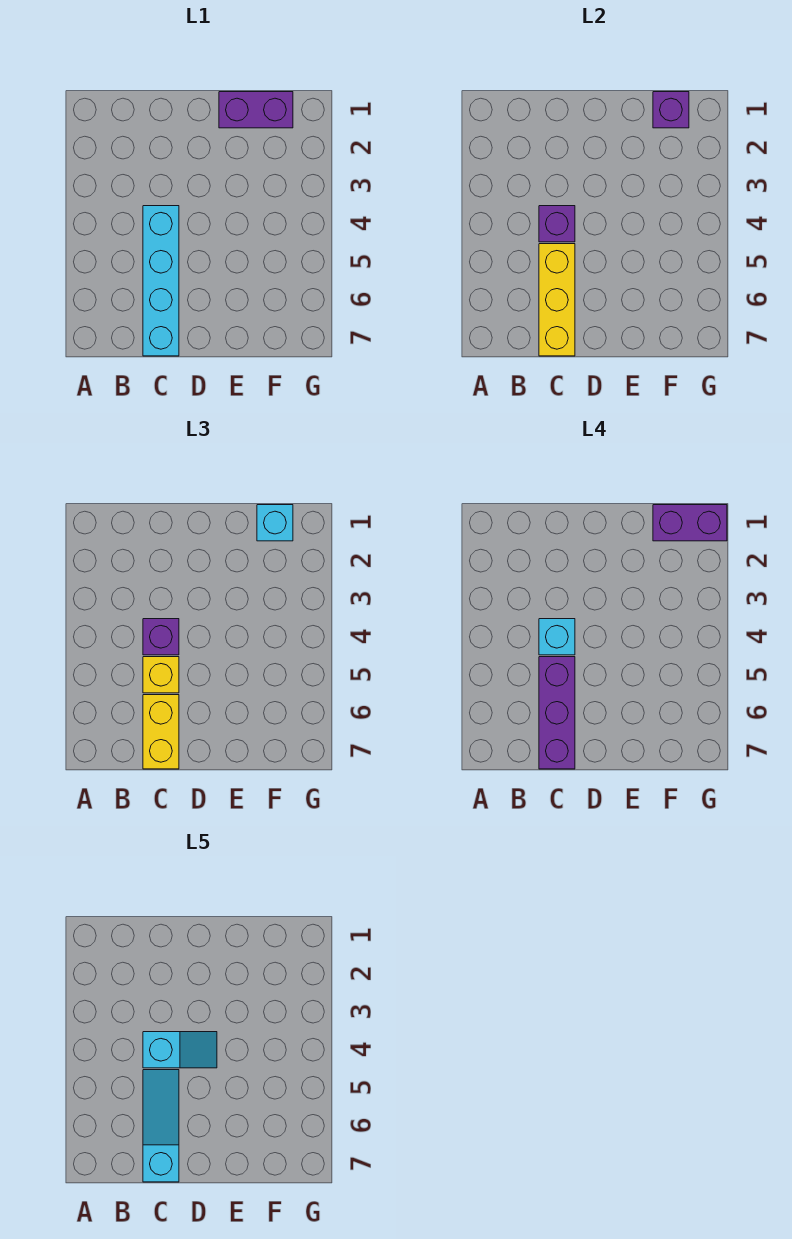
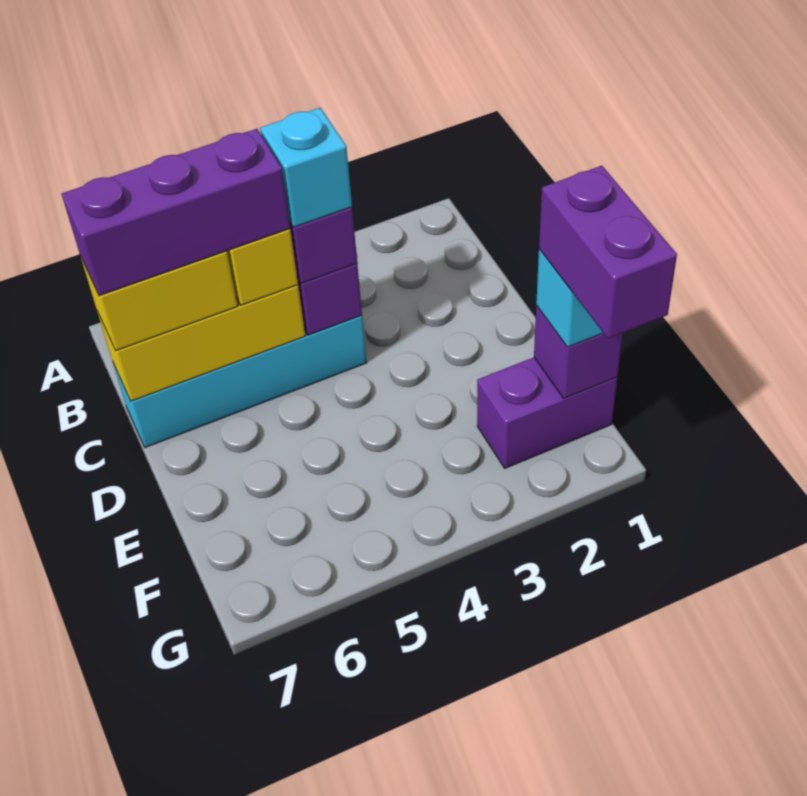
cyan 1x2 slope [143,1032,217,1068] -> none
cyan 1x3 slope [143,1070,179,1182] -> none
purple 1x2 brick [219,92,293,128] -> purple 1x2 brick turned to [477,357,617,468]

